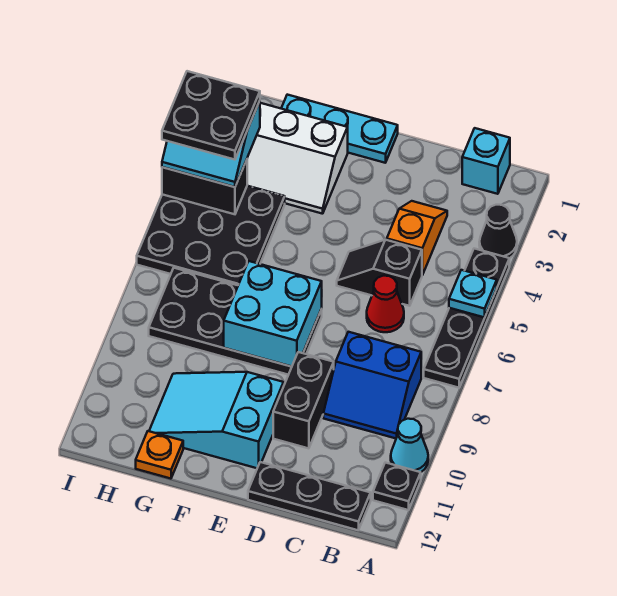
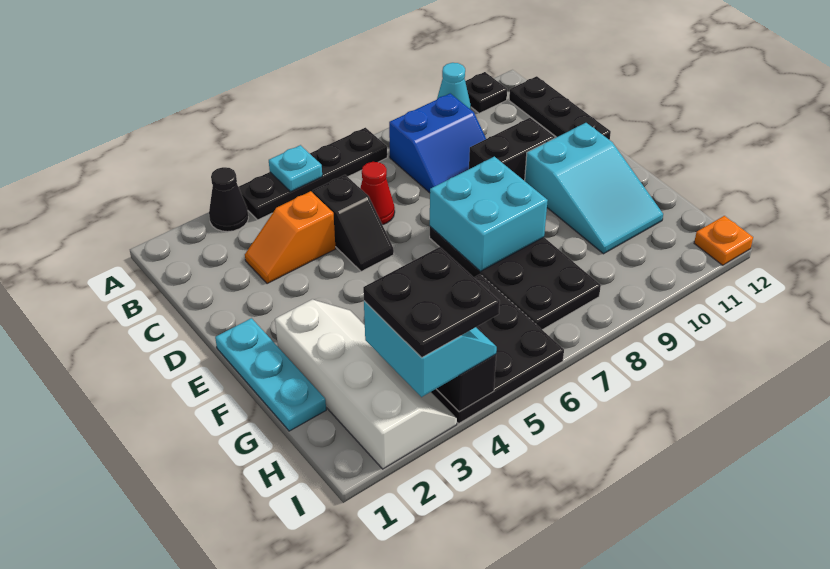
cyan 1x1 brick [462,128,510,194] -> none
blue 2x2 slope [323,332,421,438] -> blue 2x2 slope turned to [389,93,486,193]
orange 1x1 plate [136,431,183,479] -> orange 1x1 plate moved to [694,216,753,265]

